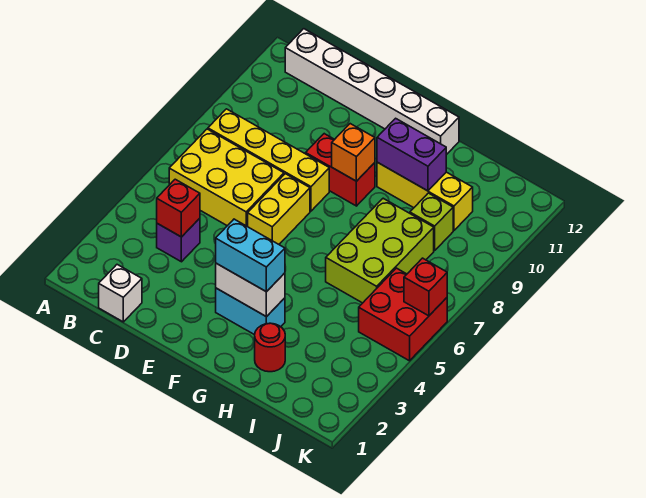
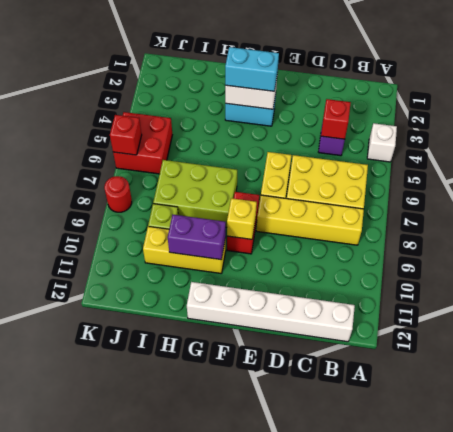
white 1x1 brick [99,265,142,322] -> white 1x1 brick moved to [367,123,397,162]
red 1x2 brick [306,134,375,206] -> red 1x2 brick turned to [227,192,259,254]
orange 1x1 brick [332,124,375,181] -> yellow 1x1 brick [227,198,257,239]
red 1x1 round brick [255,323,285,372] -> red 1x1 round brick moved to [104,176,132,212]
lime 2x3 brick [326,198,434,303] -> lime 2x3 brick turned to [153,160,237,227]

